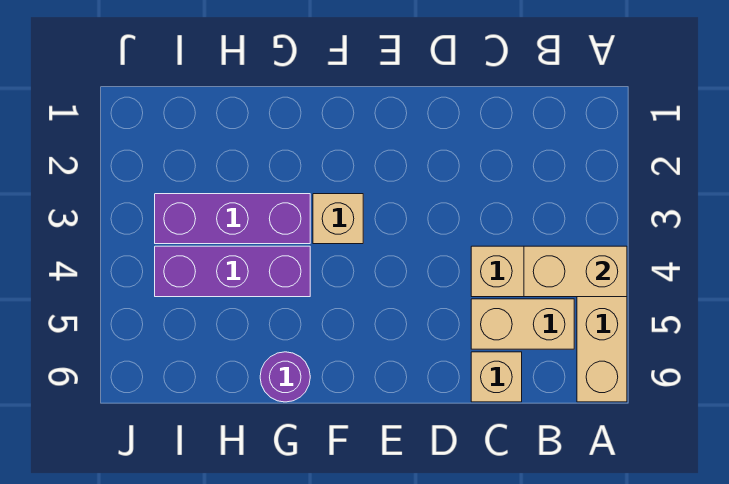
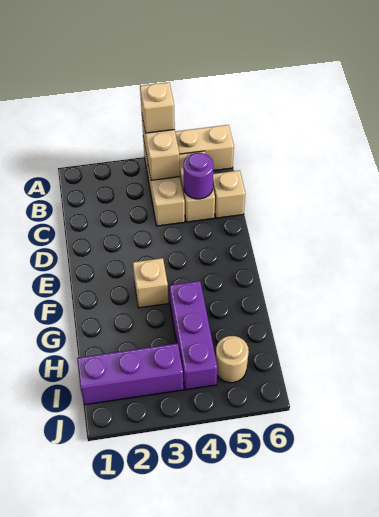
none -> tan 1x1 brick [140,82,175,133]
purple 1x3 brick [155,194,310,244] -> purple 1x3 brick turned to [77,343,183,405]
purple 1x1 round brick [260,352,310,402] -> purple 1x1 round brick moved to [184,153,213,199]
none -> tan 1x1 round brick [216,336,249,383]

